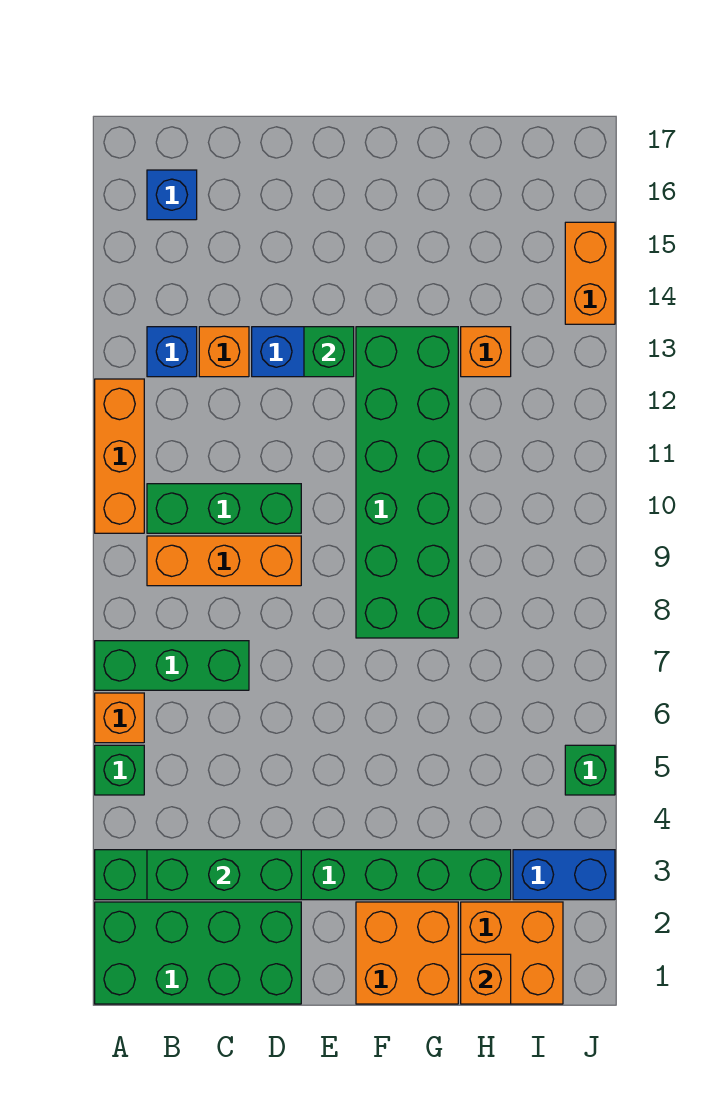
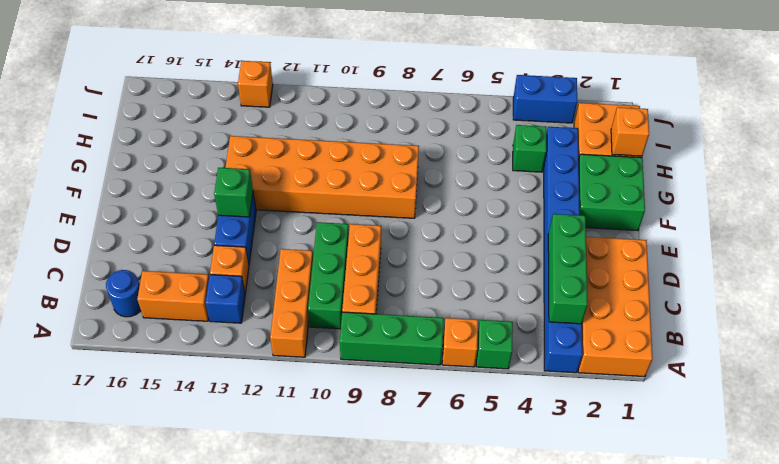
green 2x4 brick [95,902,301,1004] -> orange 2x4 brick [578,237,653,377]
green 1x8 brick [95,850,511,900] -> blue 1x8 brick [544,127,582,373]
green 1x3 brick [95,641,249,690] -> green 1x3 brick turned to [340,312,444,365]
orange 1x3 brick [95,379,144,533] -> orange 1x3 brick turned to [270,249,313,357]
blue 1x1 brick [147,170,197,220] -> blue 1x1 round brick [106,270,141,317]
orange 2x2 brick [356,902,458,1004] -> green 2x2 brick [578,154,645,230]
green 2x6 brick [356,327,458,638] -> orange 2x6 brick [226,136,419,218]
orange 1x1 brick [461,327,511,377] -> orange 1x1 brick moved to [238,61,273,107]
blue 1x2 brick [513,850,615,900] -> blue 1x2 brick turned to [513,75,577,123]
green 1x1 brick [565,745,615,795] -> green 1x1 brick moved to [513,125,546,172]
orange 1x2 brick [565,222,615,324] -> orange 1x2 brick moved to [137,271,209,321]

